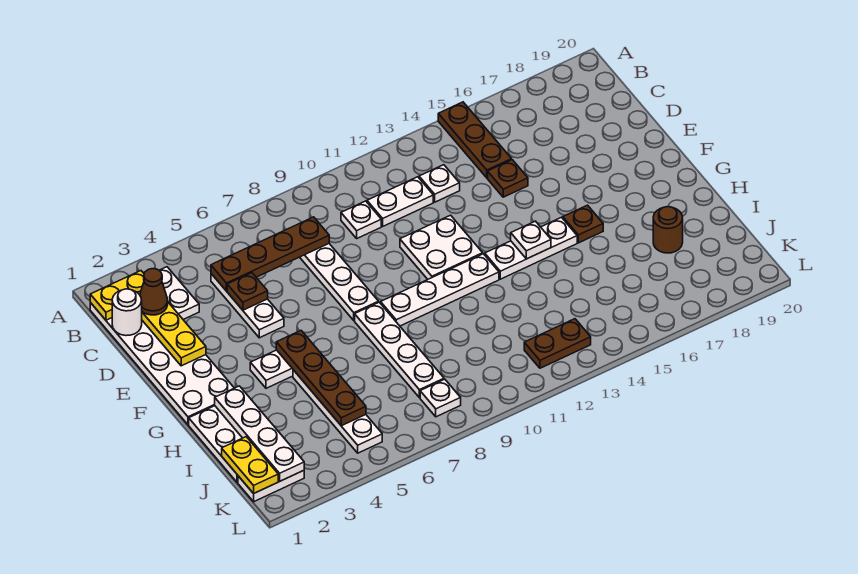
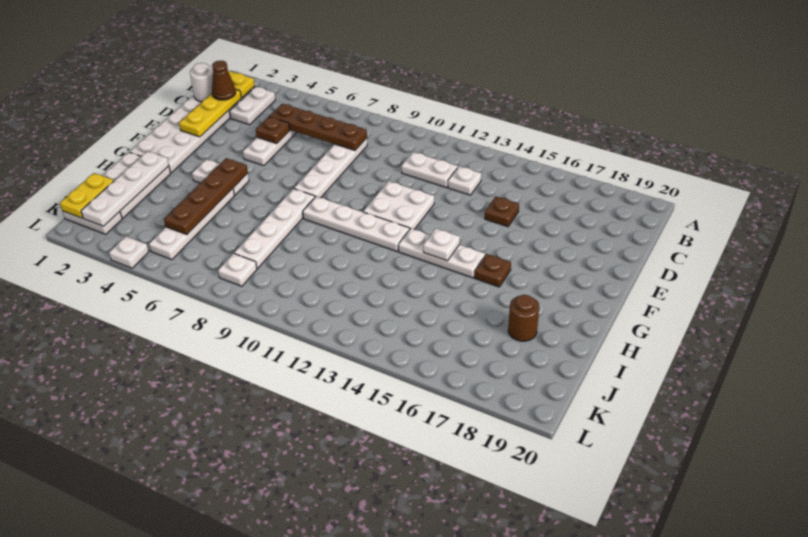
brown 1x3 plate [438,102,512,178] -> none
white 1x1 plate [341,201,381,238] -> white 1x1 plate moved to [109,236,149,268]
brown 1x2 plate [524,319,591,368] -> none

